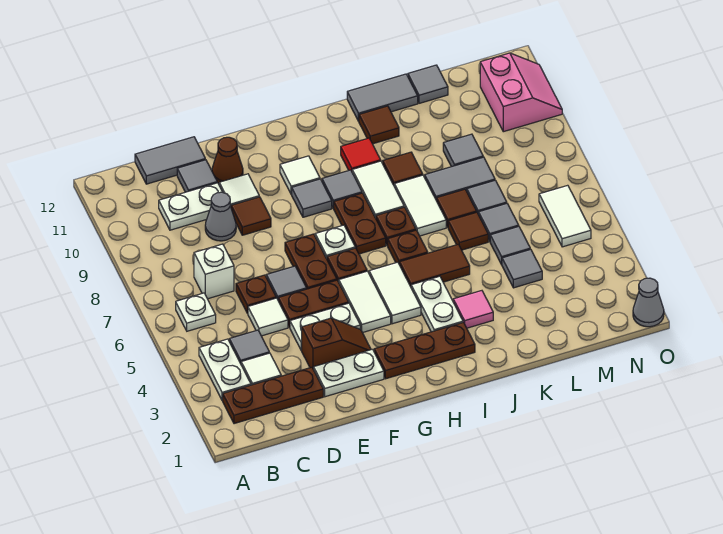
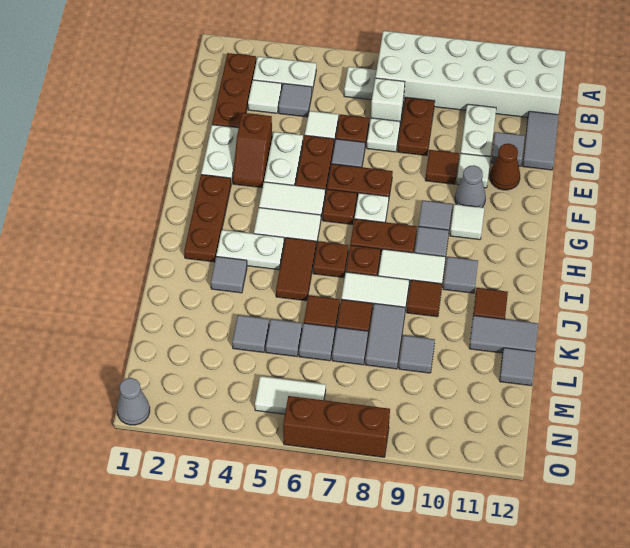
none -> white 2x6 brick [375,31,566,117]
none -> brown 1x2 plate [398,97,435,156]
none -> white 1x1 plate [367,118,400,152]
grey 1x1 cone [205,192,236,241] -> grey 1x1 cone moved to [455,165,486,207]
red 1x1 tile [341,138,381,171] -> grey 1x1 tile [443,257,478,293]
pink 1x1 tile [453,291,493,328] -> grey 1x1 tile [211,257,247,293]
grey 1x2 tile [347,74,418,121] -> grey 1x2 tile turned to [469,315,538,353]
pink 2x2 slope [480,53,562,132] -> none
none -> brown 1x3 brick [283,396,390,457]

